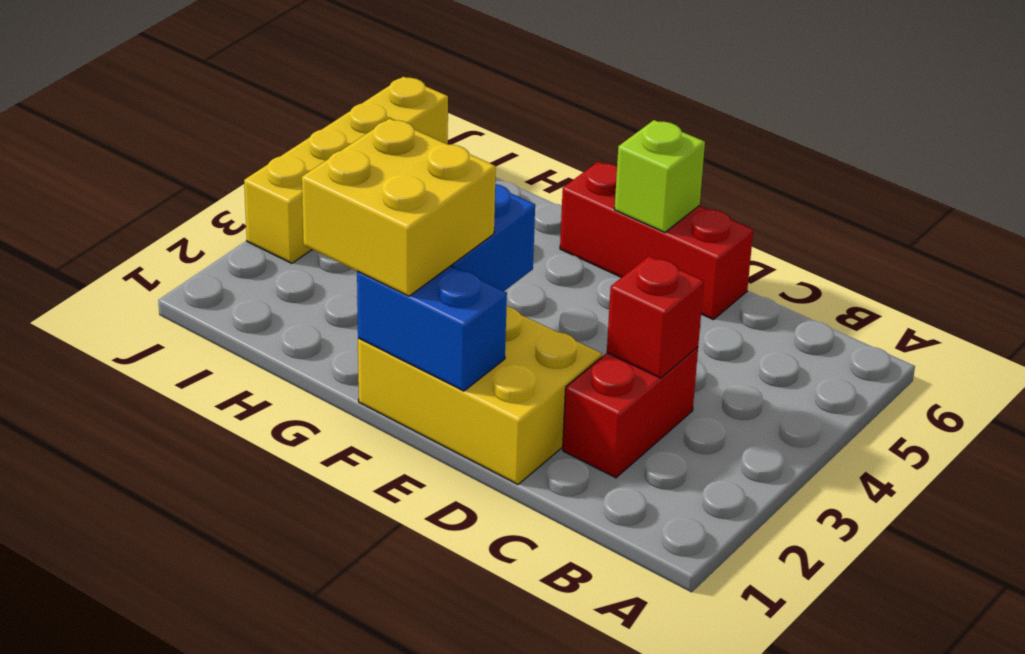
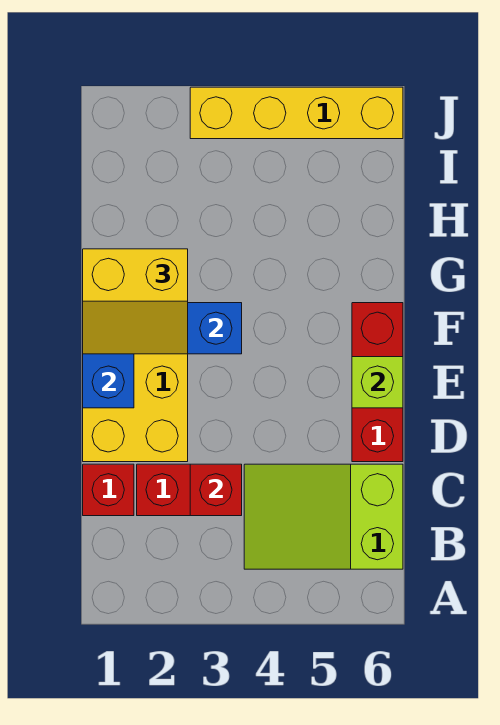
none -> lime 2x3 slope [244,464,403,569]
none -> red 1x1 brick [83,464,134,516]
yellow 2x2 brick [302,119,496,296] -> yellow 2x2 slope [83,249,188,354]

